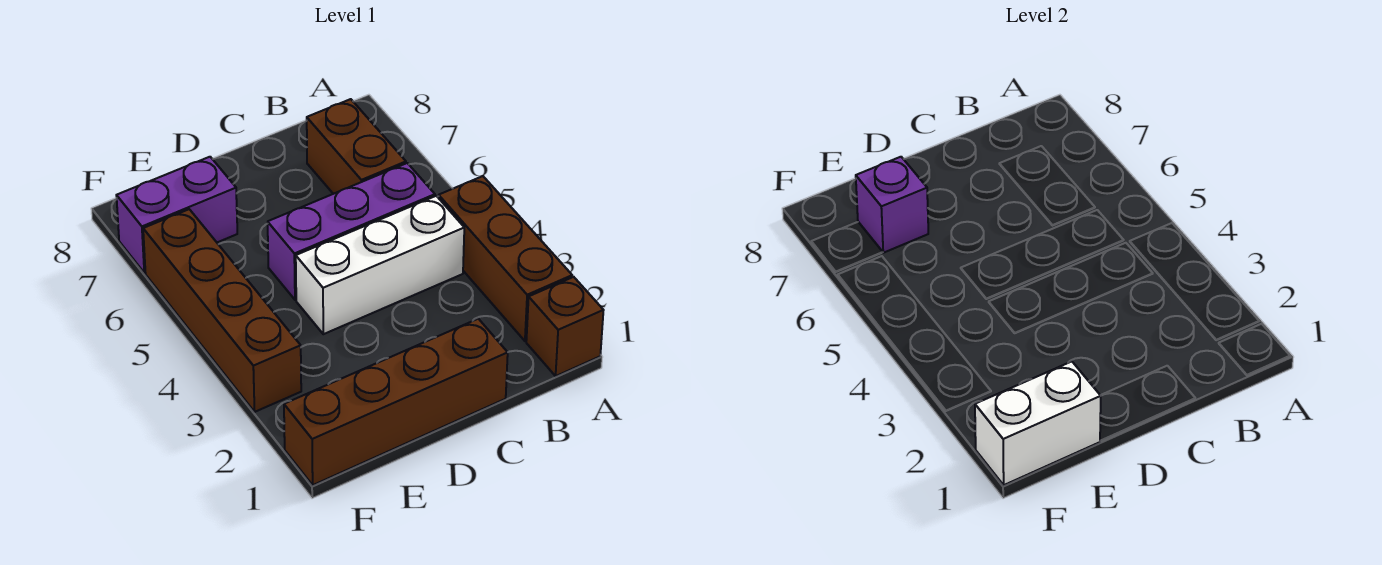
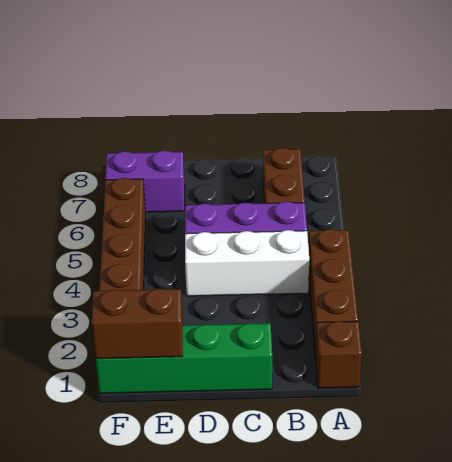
brown 1x4 brick [284,319,508,485] -> green 1x4 brick [95,323,272,393]
white 1x2 brick [975,362,1101,485] -> brown 1x2 brick [91,289,183,359]
purple 1x1 brick [856,157,928,253] -> none

